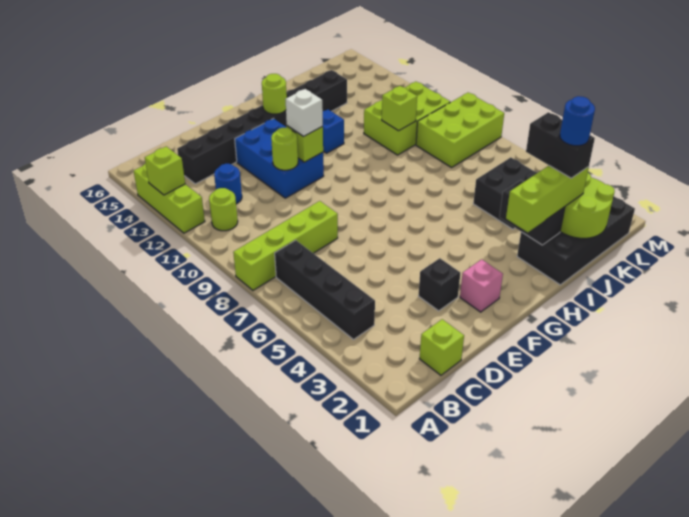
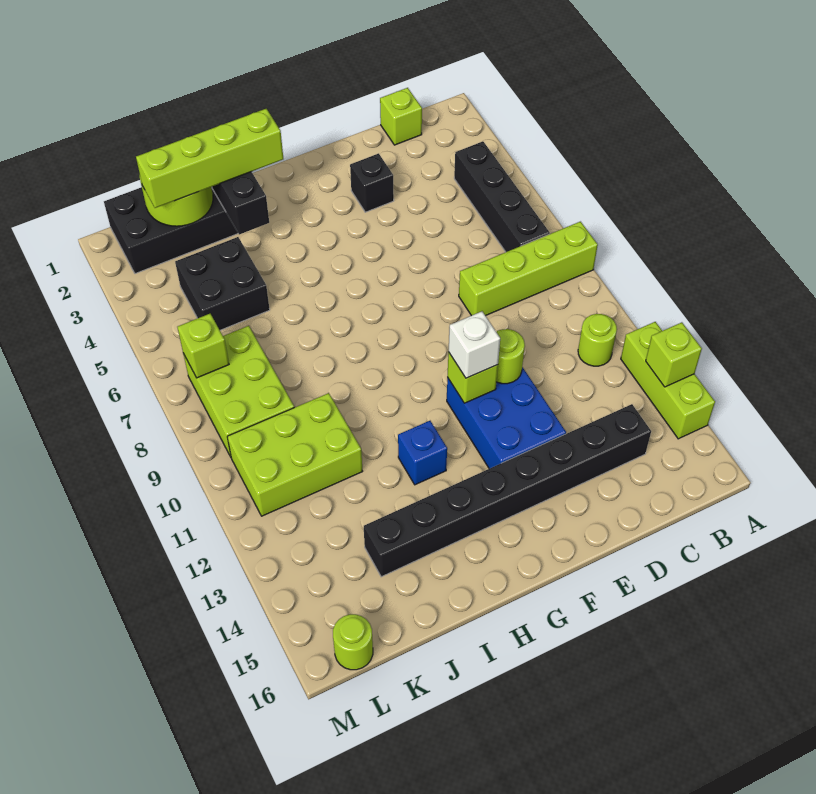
blue 1x1 round brick [214,164,242,204] -> none
pink 1x1 brick [460,259,503,312] -> none
lime 1x1 round brick [262,74,287,114] -> lime 1x1 round brick moved to [333,614,373,670]
lime 1x3 brick [506,166,589,232] -> lime 1x4 brick [136,109,283,208]
black 1x2 brick [526,112,595,178] -> none
blue 1x1 round brick [560,96,595,146] -> none
lime 1x1 brick [382,86,417,131] -> lime 1x1 brick moved to [178,314,229,378]
lime 2x3 brick [416,93,504,167] -> lime 2x3 brick turned to [183,326,294,457]

